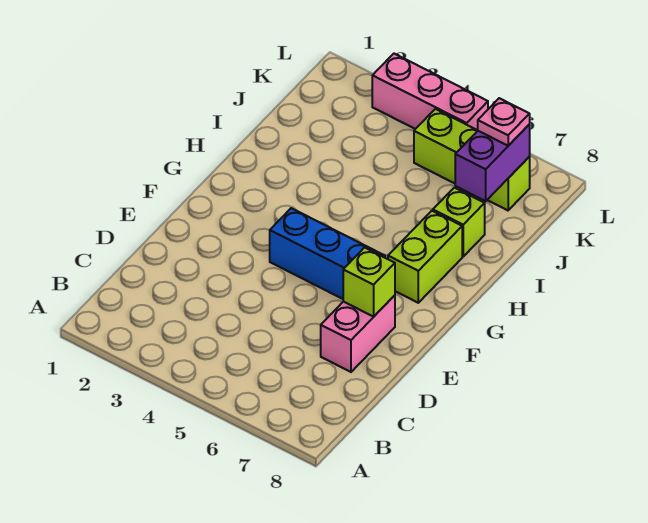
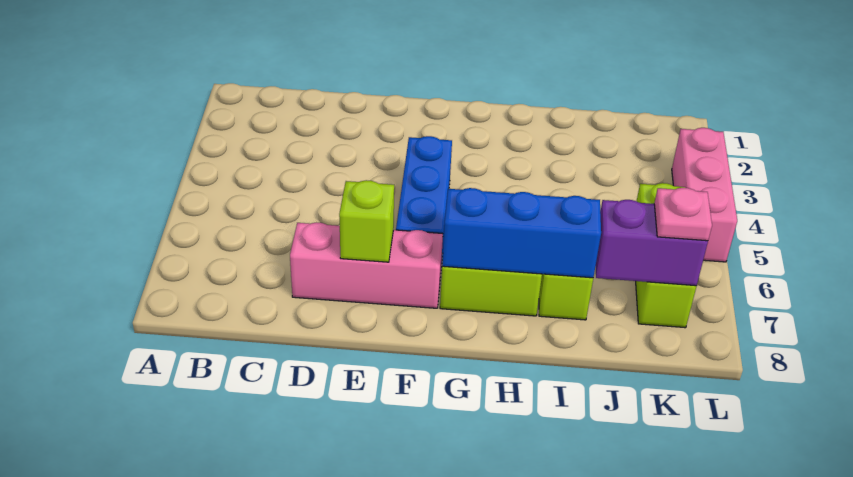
pink 1x2 brick [321,295,395,372] -> pink 1x3 brick [290,222,443,308]
none -> blue 1x3 brick [442,188,601,278]

